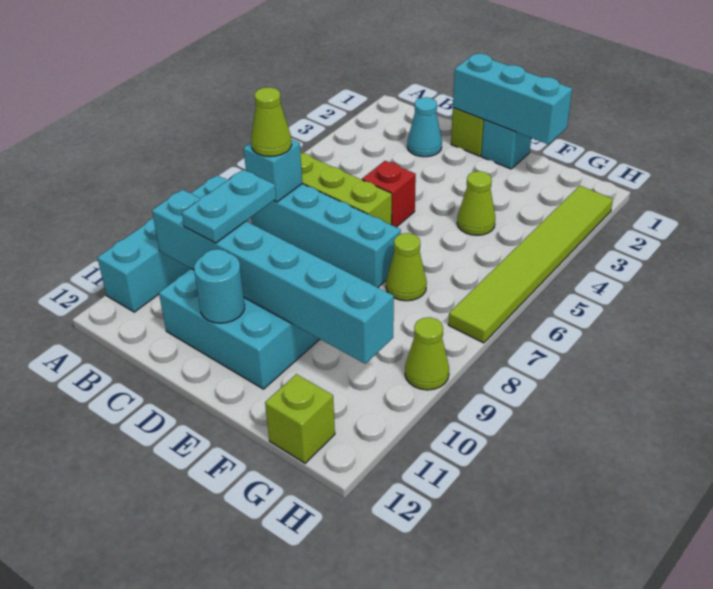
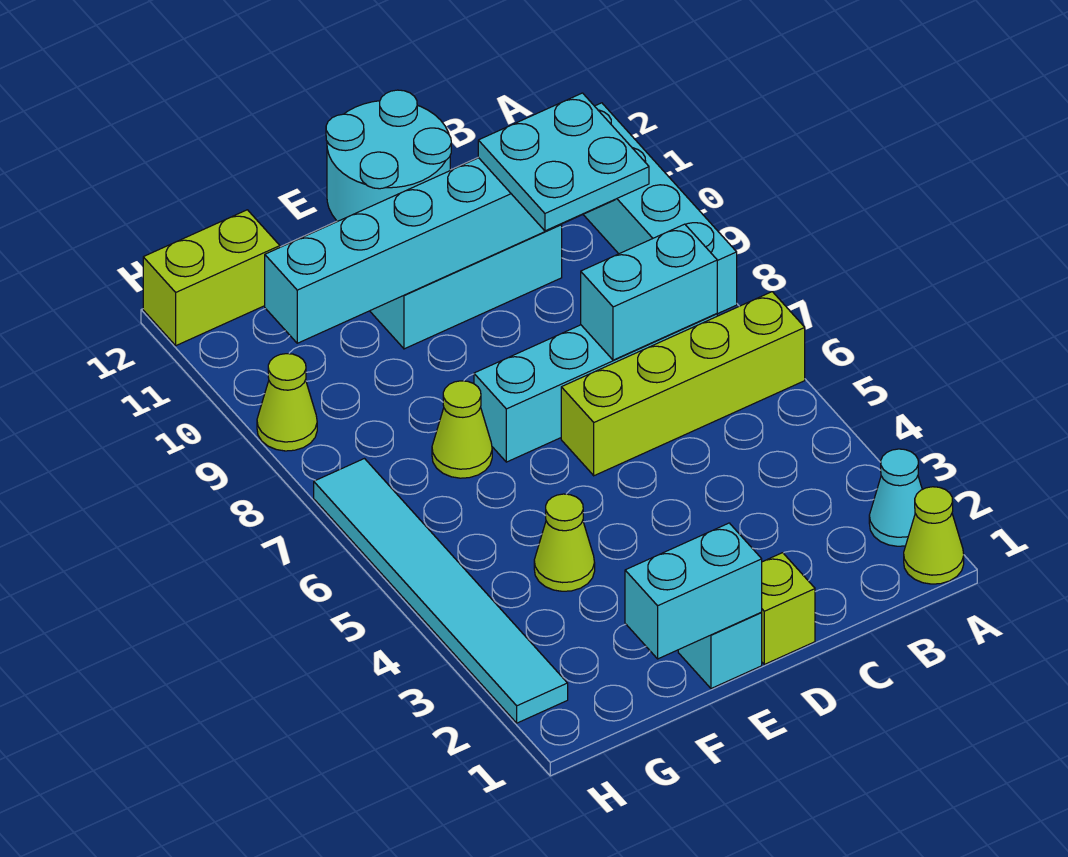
cyan 1x1 brick [244,139,302,202] -> cyan 1x2 brick [581,224,717,360]
lime 1x1 cone [251,87,292,157] -> lime 1x1 cone moved to [904,487,964,584]
cyan 1x1 cone [407,97,442,157] -> cyan 1x1 cone moved to [869,449,922,546]
cyan 1x2 plate [182,170,276,243] -> cyan 2x2 plate [478,93,649,231]
cyan 1x3 brick [453,54,572,144] -> cyan 1x2 brick [625,523,762,659]
red 1x1 brick [362,161,416,227] -> none
cyan 1x1 round brick [194,249,245,323] -> cyan 2x2 round brick [326,90,451,222]
lime 1x1 brick [265,374,335,463] -> lime 1x2 brick [143,210,280,346]
lime 1x6 tile [448,186,613,343] -> cyan 1x6 tile [314,459,568,723]

